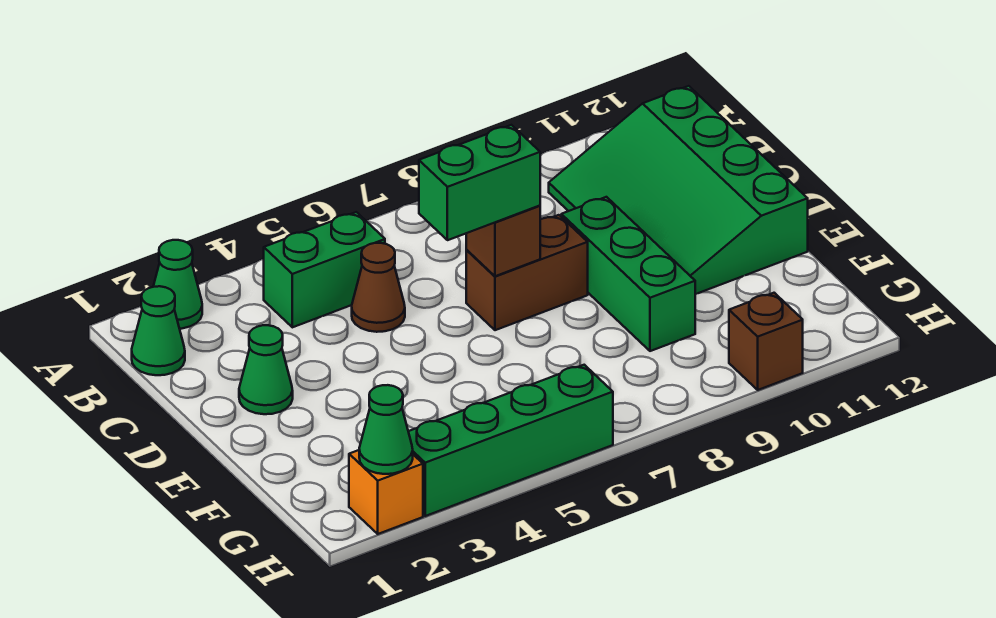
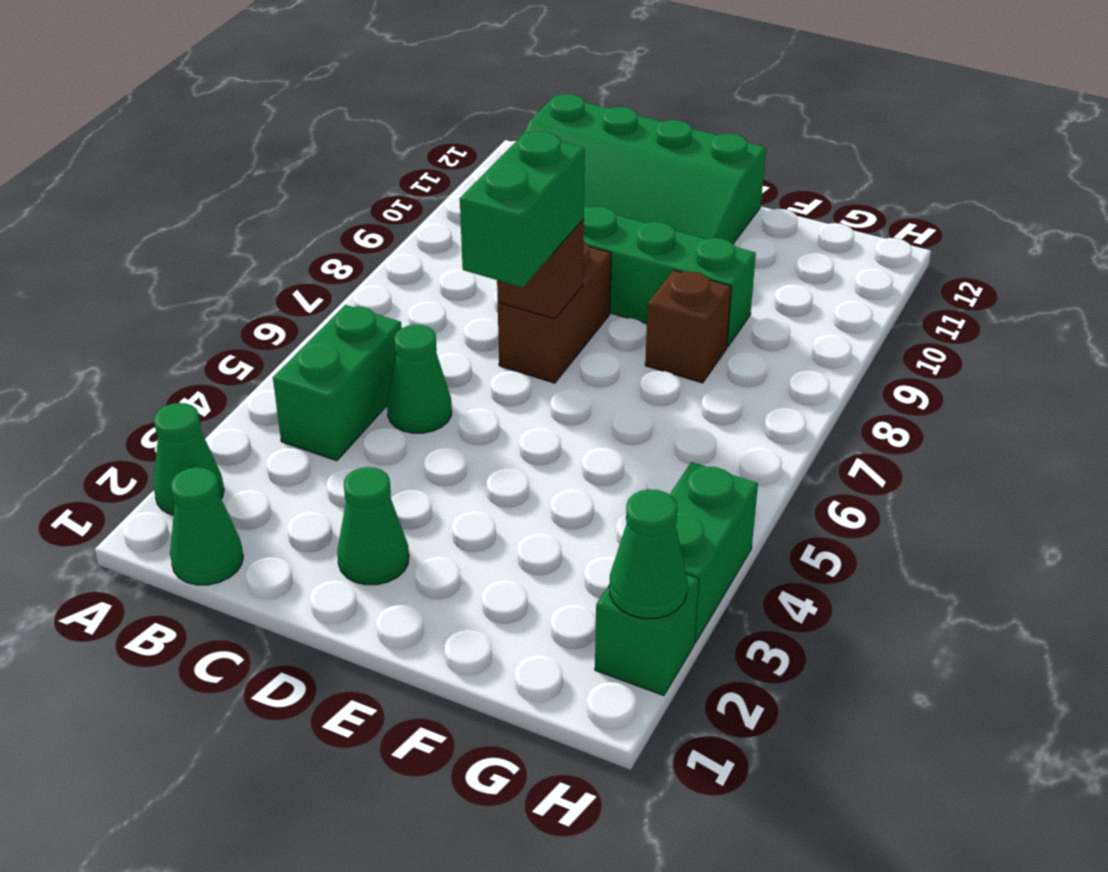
brown 1x1 cone [352,243,405,332] -> green 1x1 cone [387,325,452,433]
orange 1x1 brick [349,450,423,534] -> green 1x1 brick [595,575,699,696]
green 1x4 brick [408,365,613,516] -> green 1x2 brick [670,462,758,643]
brown 1x1 brick [729,293,803,390] -> brown 1x1 brick moved to [645,270,731,383]

